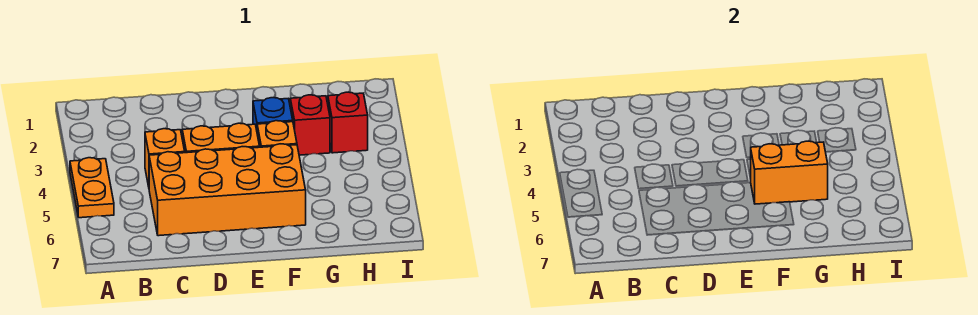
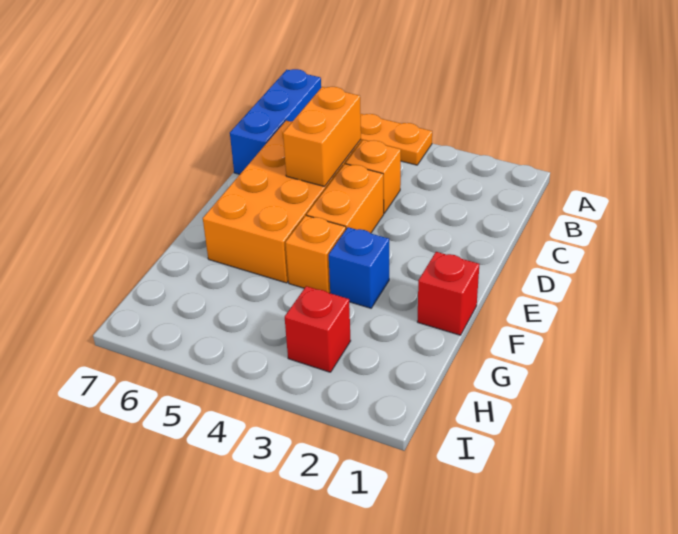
none -> blue 1x3 brick [230,69,321,174]
orange 1x2 brick [750,141,828,204] -> orange 1x2 brick moved to [283,87,361,187]
red 1x1 brick [290,95,330,155] -> red 1x1 brick moved to [417,252,479,335]

